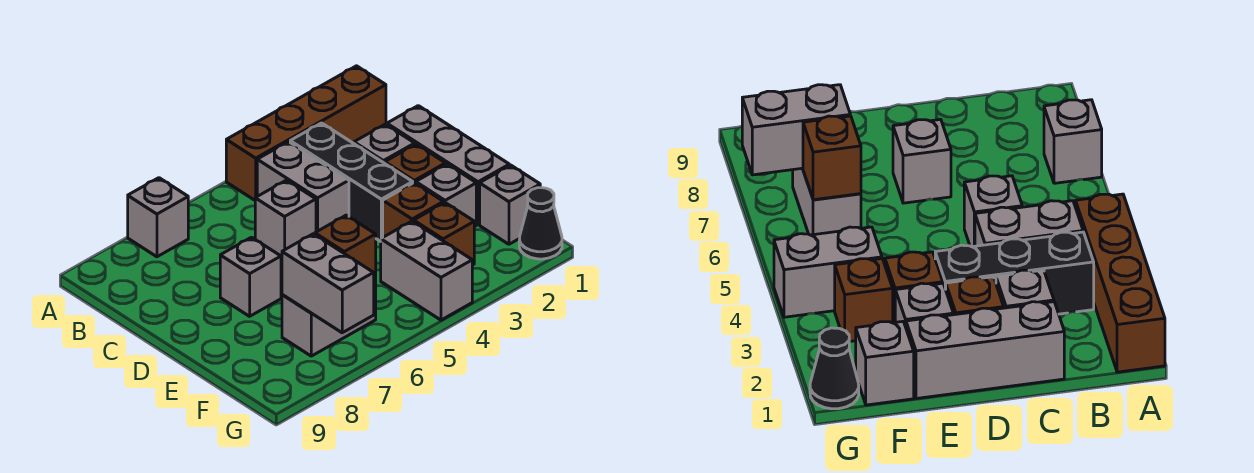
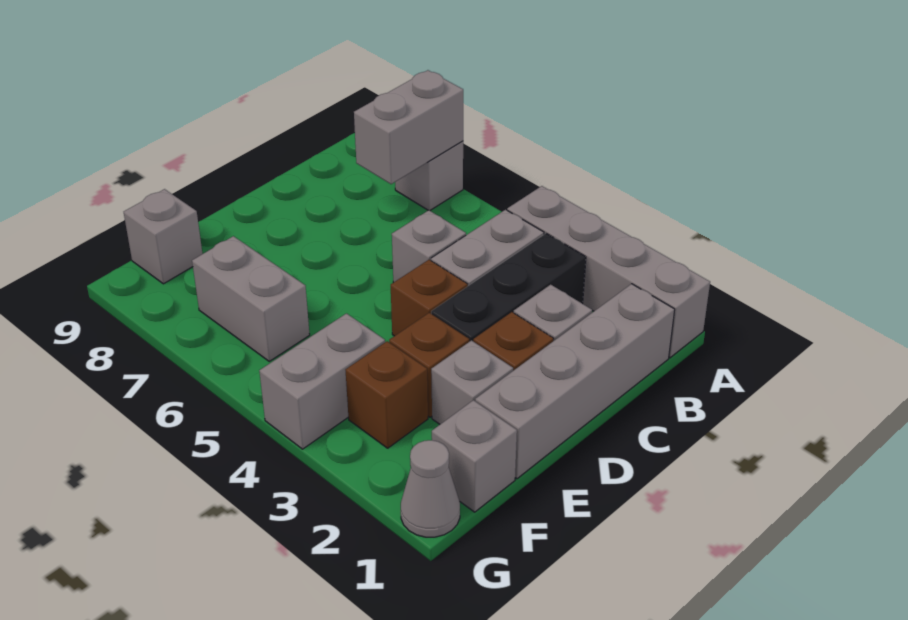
brown 1x4 brick [226,66,386,200] -> grey 1x4 brick [507,186,710,358]
grey 1x3 brick [387,106,509,224] -> grey 1x4 brick [475,284,675,479]
grey 1x1 brick [220,237,281,316] -> grey 1x1 brick moved to [124,189,203,284]
brown 1x1 brick [315,215,376,278] -> brown 1x1 brick moved to [391,260,468,336]
grey 1x2 brick [282,234,374,333] -> grey 1x2 brick moved to [354,70,463,184]
black 1x1 cone [519,188,562,259] -> grey 1x1 cone [401,440,460,537]

